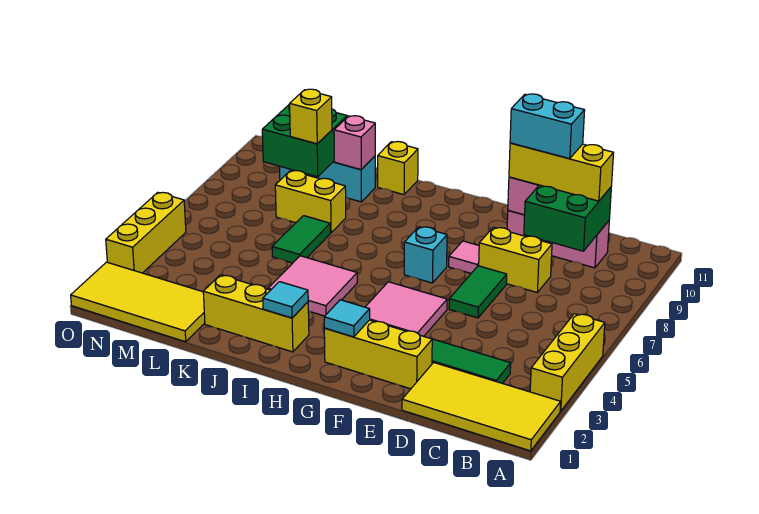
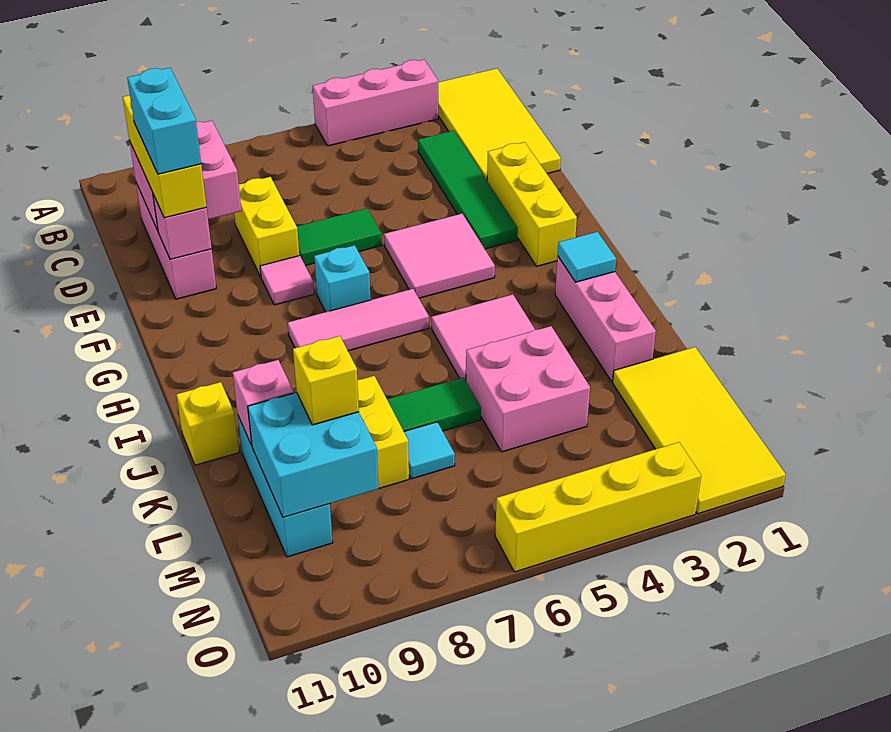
yellow 1x3 brick [530,314,605,411] -> pink 1x3 brick [313,60,438,146]
green 2x2 brick [524,185,611,251] -> pink 2x2 brick [130,121,241,231]
cyan 1x1 tile [324,300,370,337] -> cyan 1x1 tile moved to [404,422,455,479]
none -> pink 1x3 tile [288,289,429,351]
yellow 1x3 brick [203,275,309,352] -> pink 1x3 brick [555,257,656,382]
none -> pink 2x2 brick [466,326,590,452]
green 2x2 brick [262,104,347,177] -> cyan 2x2 brick [248,392,379,517]
yellow 1x3 brick [106,192,186,273] -> yellow 1x4 brick [495,442,701,572]

